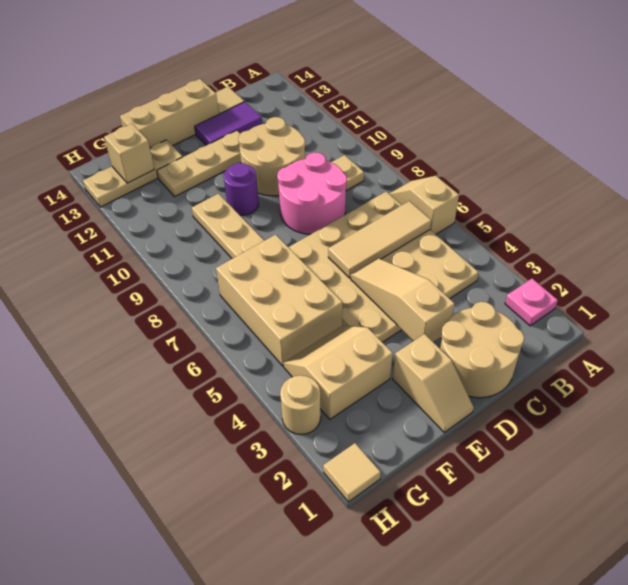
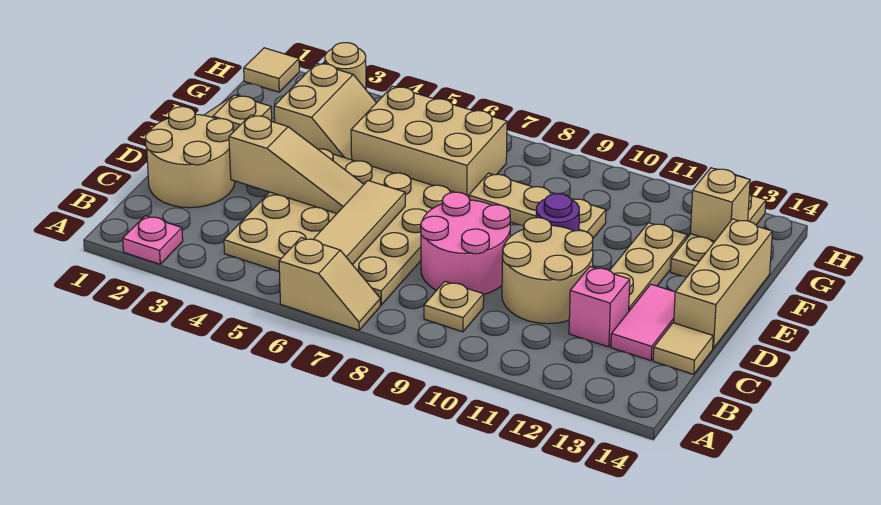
none -> pink 1x1 brick [569,267,630,347]
purple 1x2 tile [195,102,262,145] -> pink 1x2 tile [611,284,675,361]

